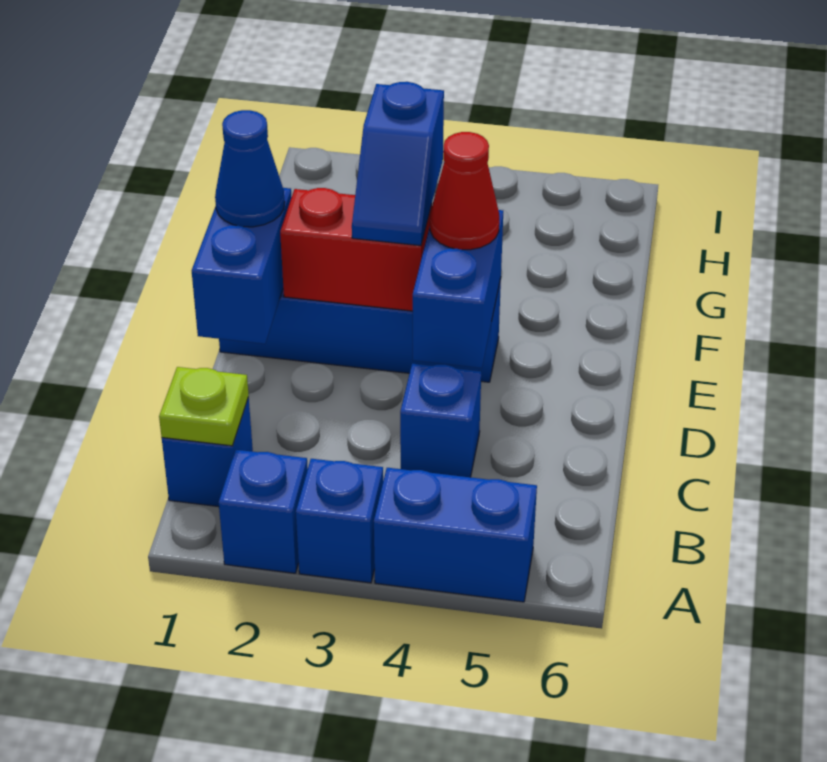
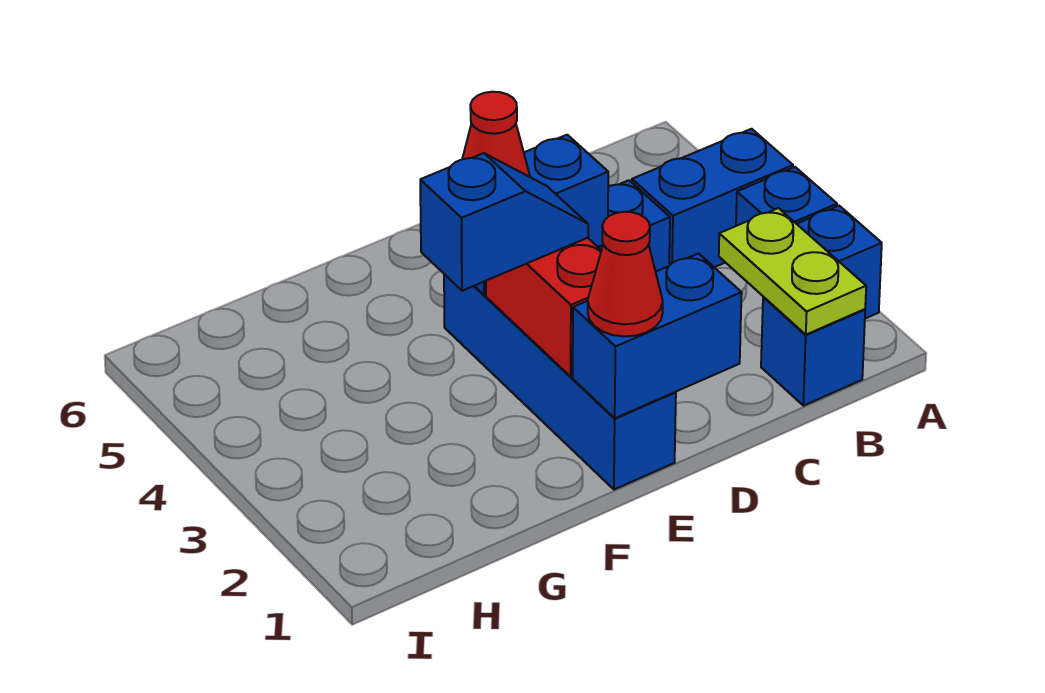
blue 1x2 brick [374,468,537,602] -> blue 1x2 brick turned to [632,129,793,267]
lime 1x1 plate [159,367,249,446] -> lime 1x2 plate [719,208,866,335]
blue 1x1 cone [215,110,284,227] -> red 1x1 cone [588,212,663,337]

